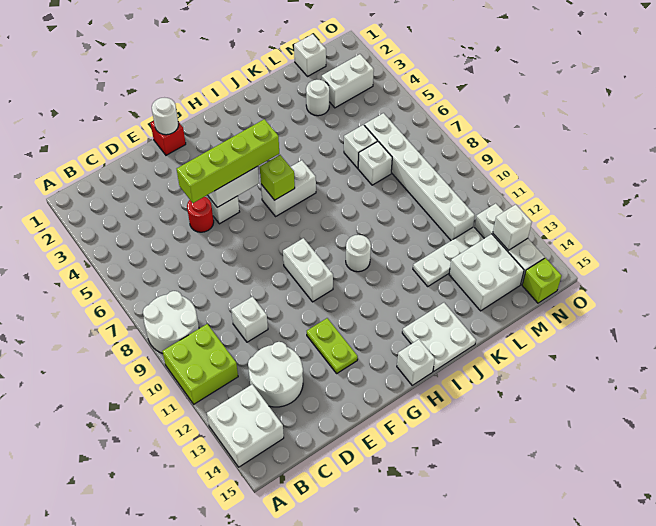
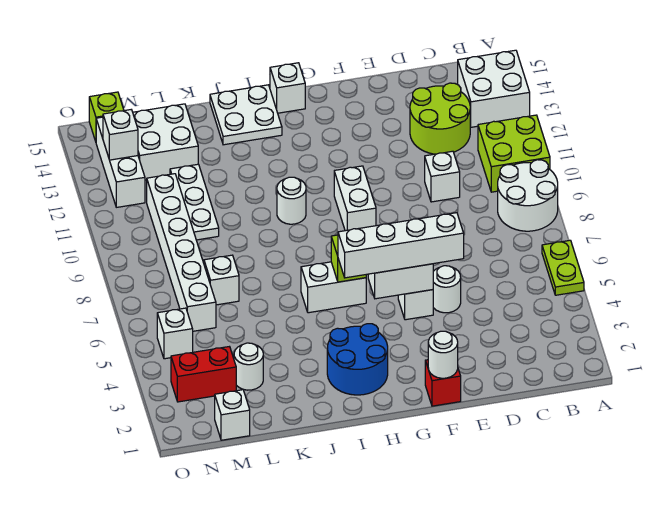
white 2x2 round brick [248,342,303,407] -> lime 2x2 round brick [410,83,470,154]
red 1x1 round brick [187,197,214,232] -> white 1x1 round brick [433,266,461,313]
lime 1x4 brick [177,119,279,203] -> white 1x4 brick [338,213,464,278]
lime 1x2 plate [307,318,358,373] -> lime 1x2 plate moved to [542,240,584,295]
none -> blue 2x2 round brick [327,324,388,395]
white 1x3 plate [413,227,484,286] -> white 1x3 plate turned to [170,164,219,240]
white 1x1 brick [344,125,377,168] -> white 1x1 brick moved to [157,308,193,359]
white 1x2 brick [322,54,374,108] -> red 1x2 brick [171,347,236,402]

